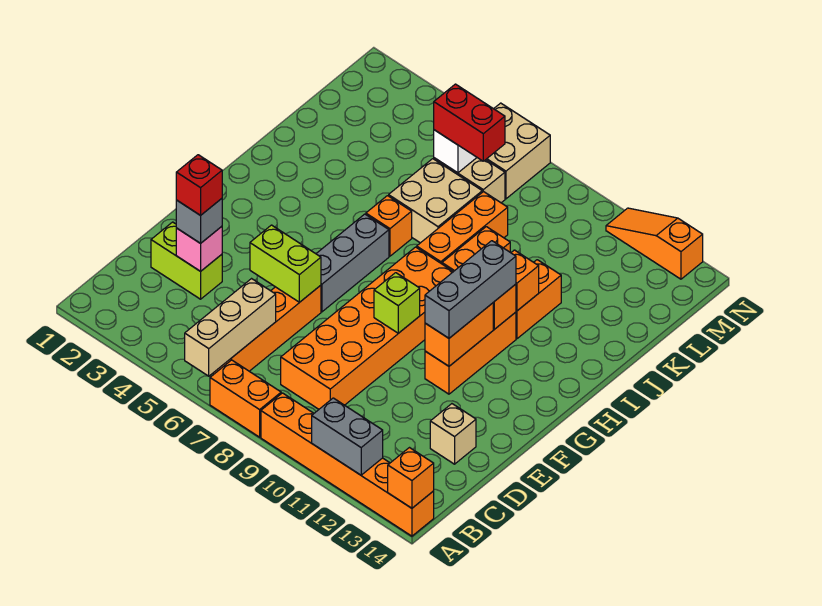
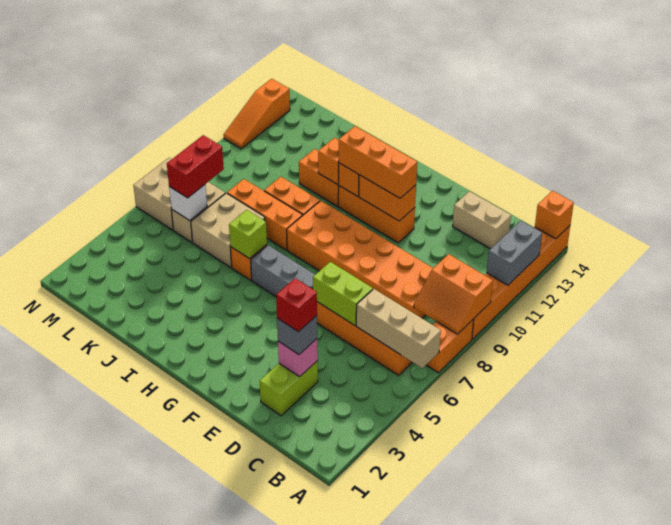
none -> orange 2x2 slope [414,254,493,334]
tan 1x1 brick [430,404,476,464] -> tan 1x2 brick [453,191,511,249]
lime 1x2 brick [250,225,321,302] -> lime 1x2 brick turned to [313,262,373,325]
lime 1x1 brick [374,273,420,333] -> lime 1x1 brick moved to [229,210,267,259]
grey 1x3 brick [425,241,516,338] -> orange 1x3 brick [339,126,417,198]

